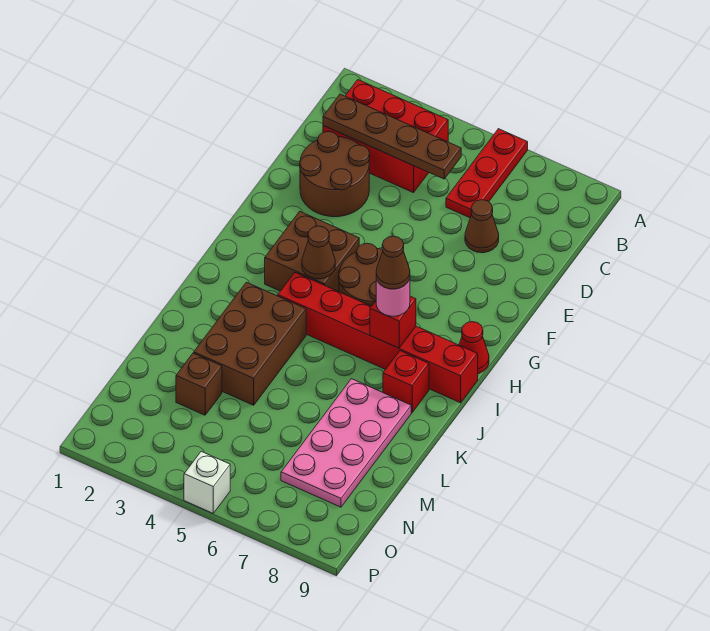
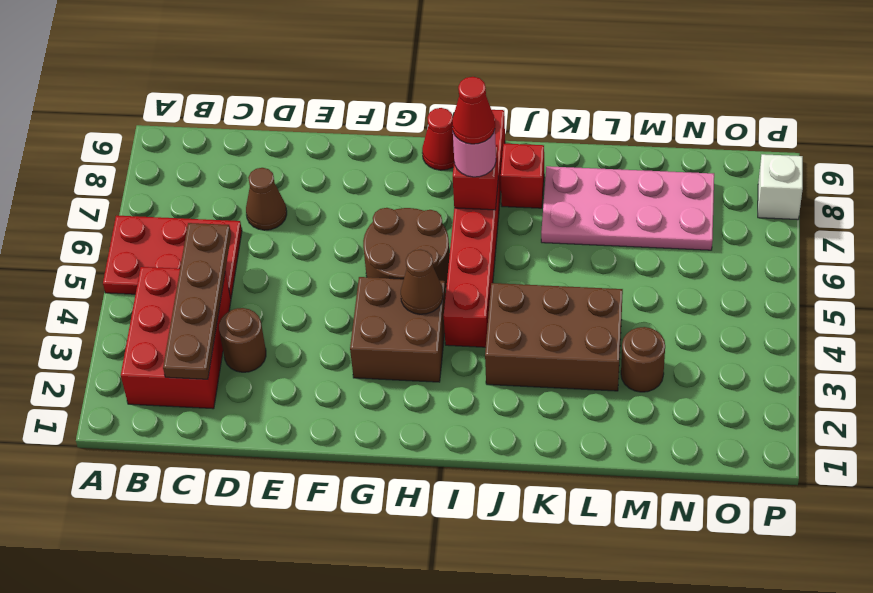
red 1x3 plate [446,129,528,218] -> red 2x3 plate [103,216,242,298]
brown 2x2 round brick [300,131,370,217] -> brown 1x1 round brick [219,308,266,372]
brown 1x1 cone [376,236,410,289] -> red 1x1 cone [452,77,495,144]
brown 1x1 brick [176,353,222,415] -> brown 1x1 round brick [621,327,665,392]
white 1x1 brick [184,451,230,513] -> white 1x1 brick moved to [758,154,803,220]

